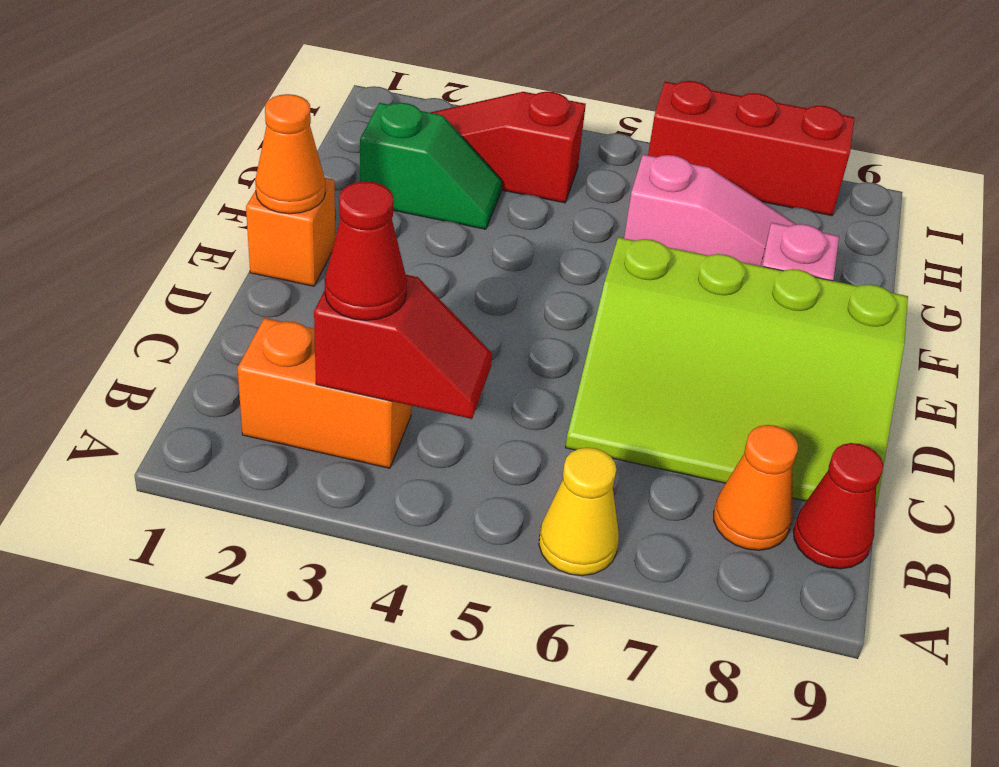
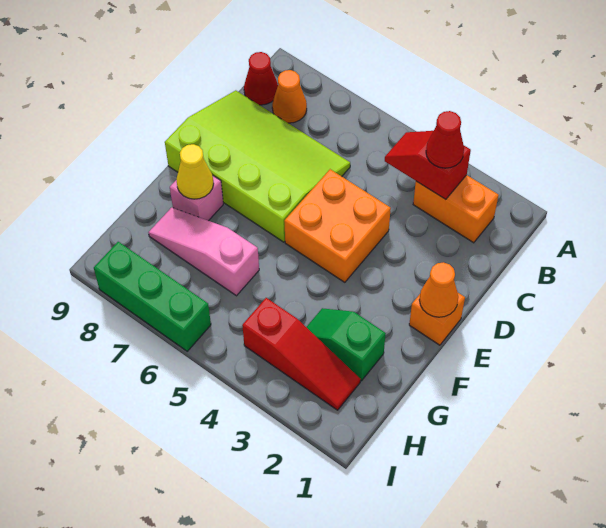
yellow 1x1 cone [539,448,619,576] -> yellow 1x1 cone moved to [176,144,214,199]
none -> orange 2x2 brick [284,169,391,282]
red 1x3 brick [648,81,855,216] -> green 1x3 brick [94,242,211,351]

